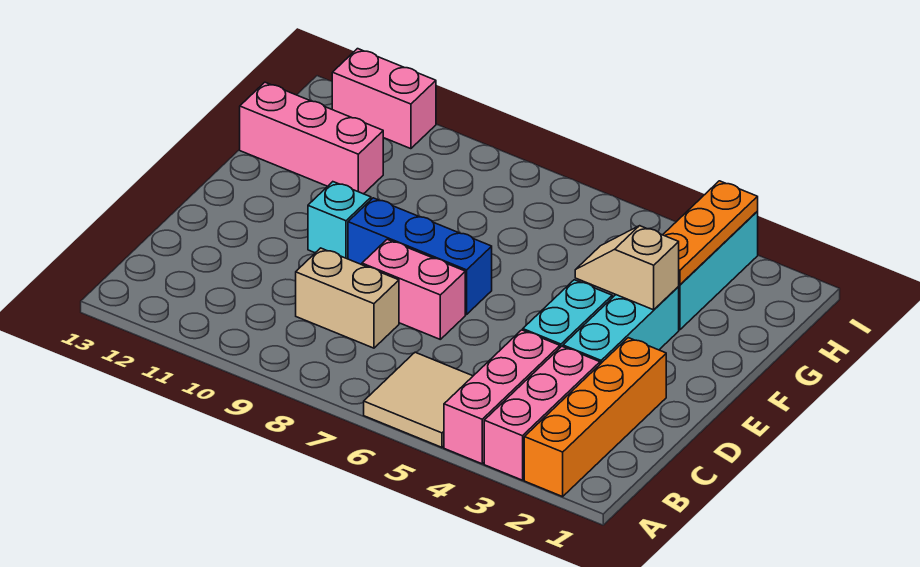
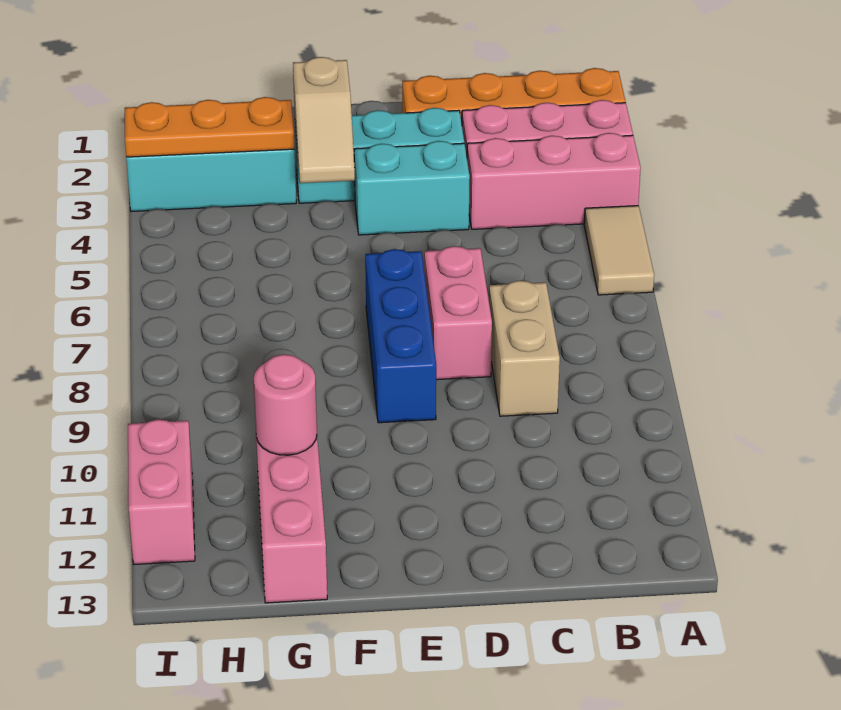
tan 2x2 tile [364,352,473,447] -> tan 1x2 tile [584,206,654,295]
cyan 1x1 brick [308,182,371,259] -> none
none -> pink 1x1 round brick [254,354,317,455]

